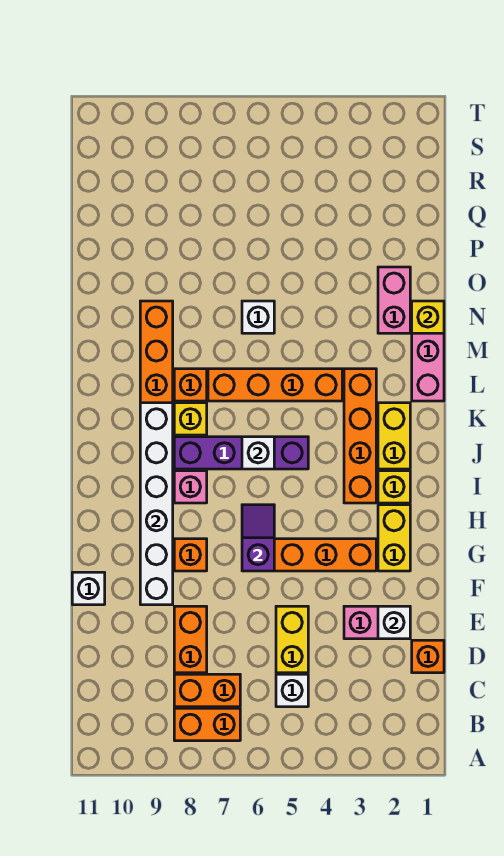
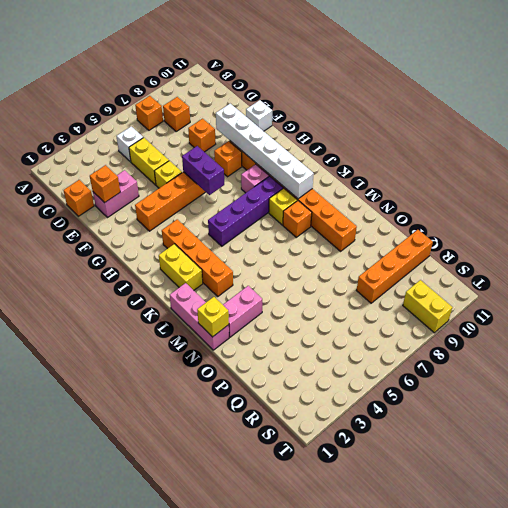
orange 1x2 brick [174,708,240,741] -> orange 1x1 brick [135,96,163,130]
orange 1x2 brick [174,674,240,707] -> orange 1x1 brick [163,97,190,132]
orange 1x2 brick [174,606,207,673] -> orange 1x1 brick [188,119,216,152]
white 1x1 brick [378,606,410,639] -> orange 1x1 brick [90,165,120,203]
yellow 1x2 brick [378,505,410,571] -> yellow 1x2 brick moved to [403,280,452,333]
purple 1x2 slope [242,505,274,571] -> purple 1x2 brick [182,146,224,195]
yellow 1x1 brick [378,471,410,503] -> yellow 1x1 brick moved to [154,161,182,188]
white 1x1 brick [242,437,274,469] -> none
orange 1x4 brick [208,369,342,401] -> orange 1x4 brick moved to [356,230,433,303]
pink 1x2 brick [378,267,410,333] -> pink 1x2 brick turned to [223,286,262,337]
white 1x1 brick [242,301,274,333] -> none

